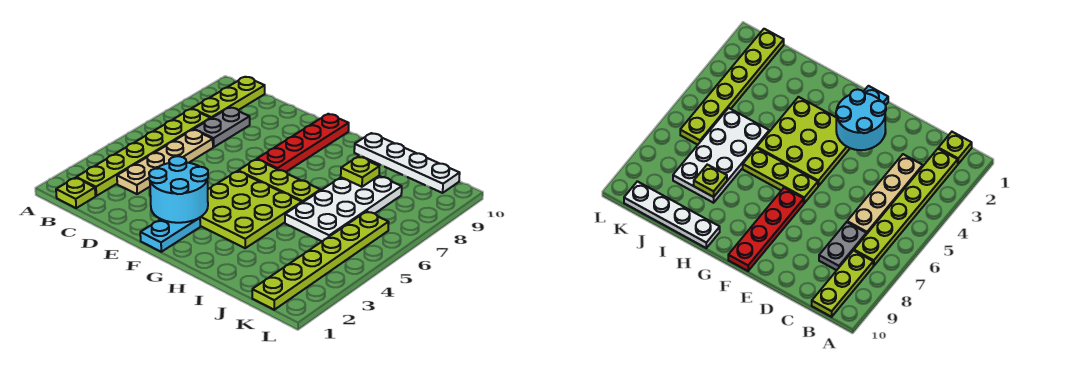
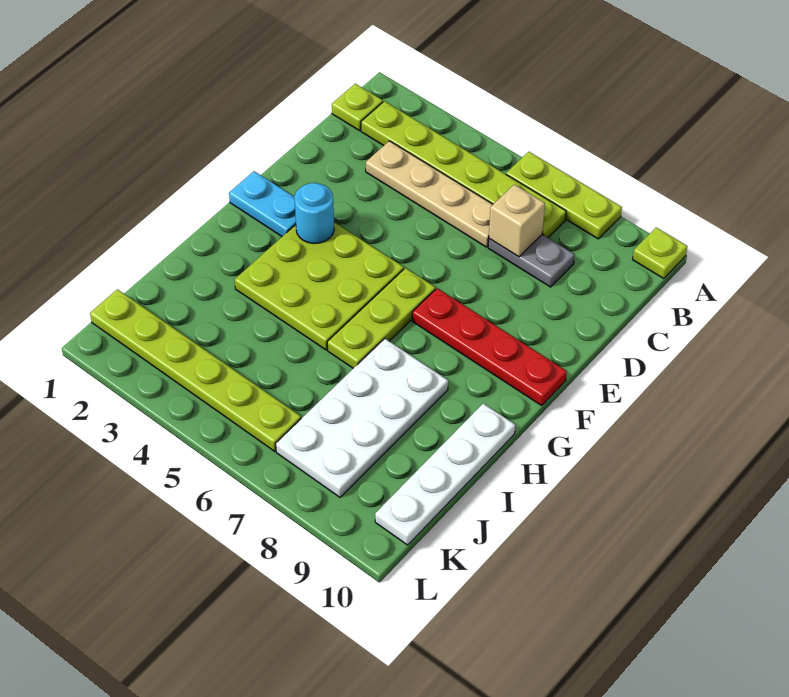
lime 1x3 plate [192,77,265,118] -> lime 1x3 plate moved to [506,152,622,239]
none -> tan 1x1 brick [489,184,545,257]
cyan 2x2 round brick [149,156,208,223] -> cyan 1x1 round brick [294,183,334,244]
white 2x4 plate [285,176,402,241] -> white 2x4 plate turned to [276,339,448,497]
lime 1x1 plate [341,157,379,187] -> lime 1x1 plate moved to [633,227,687,279]

